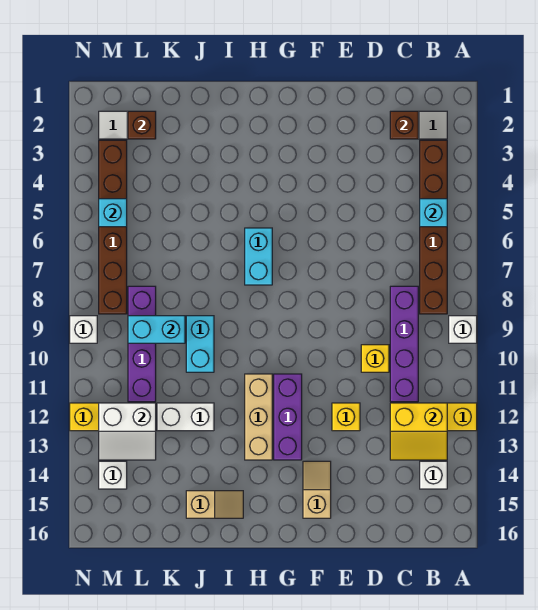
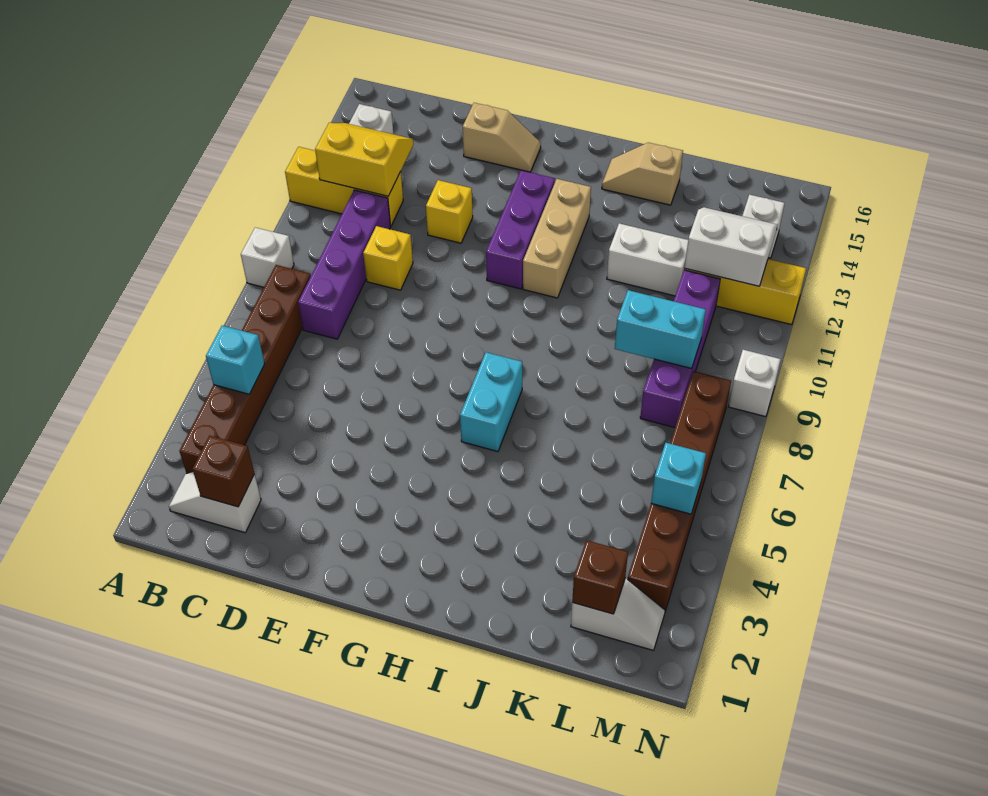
tan 1x2 slope [303,461,331,518] -> tan 1x2 slope turned to [463,103,541,172]
cyan 1x2 brick [186,316,214,372] -> none

